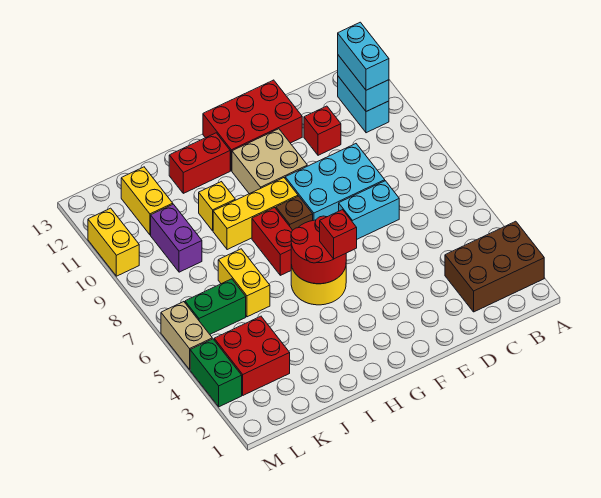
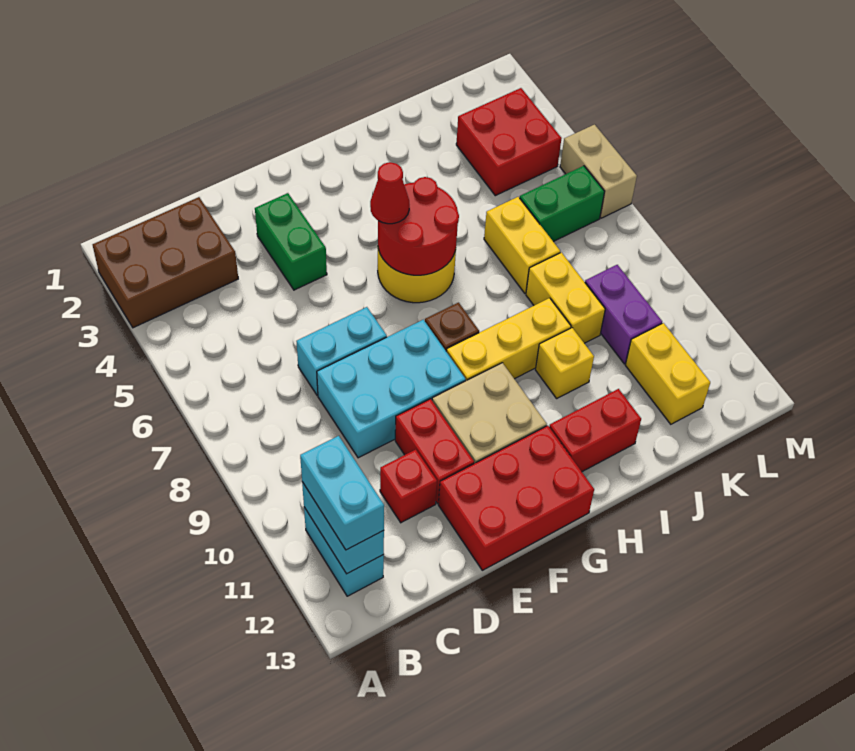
red 1x1 brick [320,210,357,259] -> red 1x1 cone [370,162,409,224]
red 1x2 brick [252,207,293,275] -> red 1x2 brick moved to [395,399,474,504]
green 1x2 brick [190,339,242,407] -> green 1x2 brick moved to [255,193,327,290]
yellow 1x2 brick [88,208,139,276] -> yellow 1x2 brick moved to [526,252,605,343]

